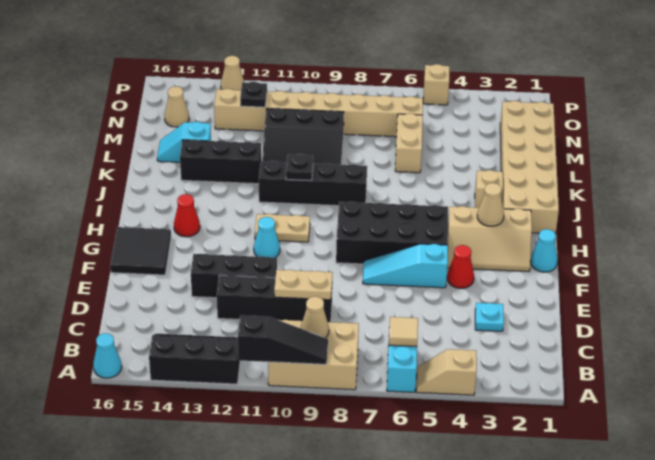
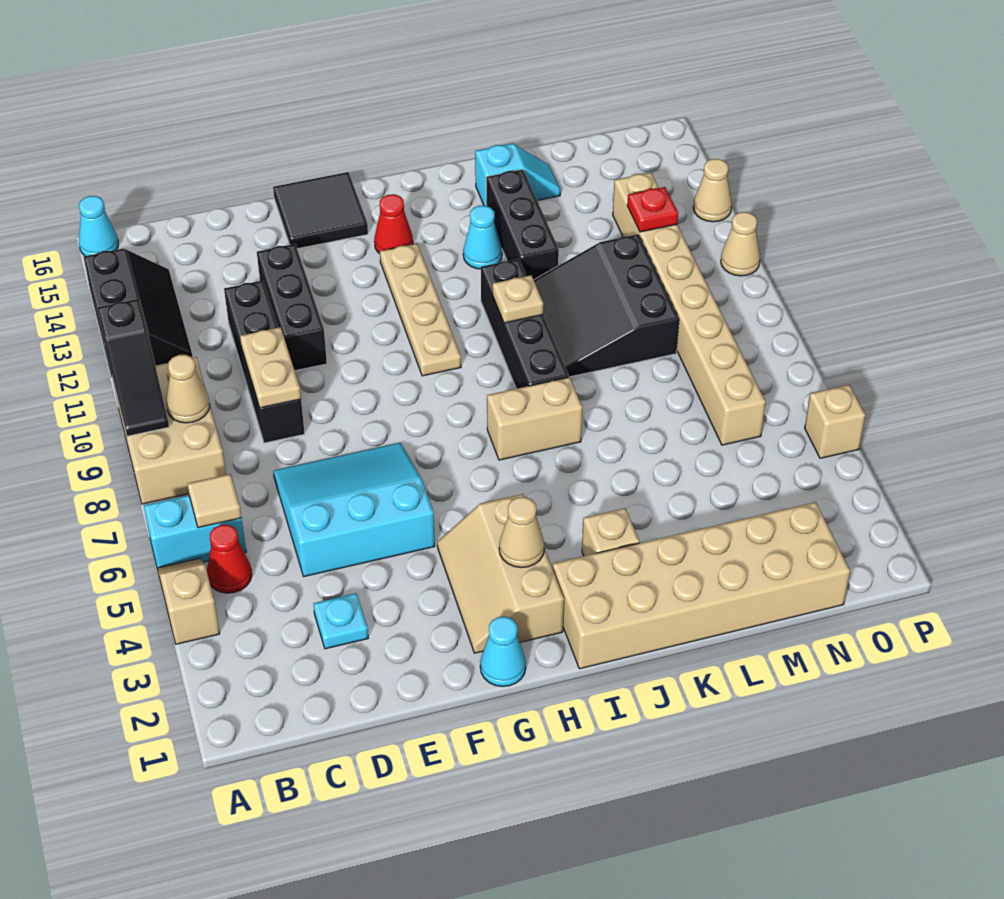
red 1x1 cone [447,245,474,288] -> red 1x1 cone moved to [207,525,252,593]
cyan 1x3 slope [363,244,448,288] -> cyan 3x3 slope [273,443,435,576]
black 2x4 brick [336,201,448,264] -> none
cyan 1x1 cone [254,217,280,257] -> cyan 1x1 cone moved to [463,206,502,269]
tan 1x2 plate [255,214,310,242] -> tan 1x4 plate [380,244,461,376]
black 1x1 plate [286,154,313,181] -> tan 1x1 plate [492,275,543,323]
tan 1x2 brick [395,113,423,173] -> tan 1x2 brick moved to [487,377,582,460]
cyan 1x2 slope [157,122,211,162] -> cyan 1x2 slope turned to [475,143,560,206]
black 1x1 plate [240,82,267,107] -> red 1x1 plate [627,187,678,232]
tan 1x1 cone [164,86,189,127] -> tan 1x1 cone moved to [721,212,760,276]

